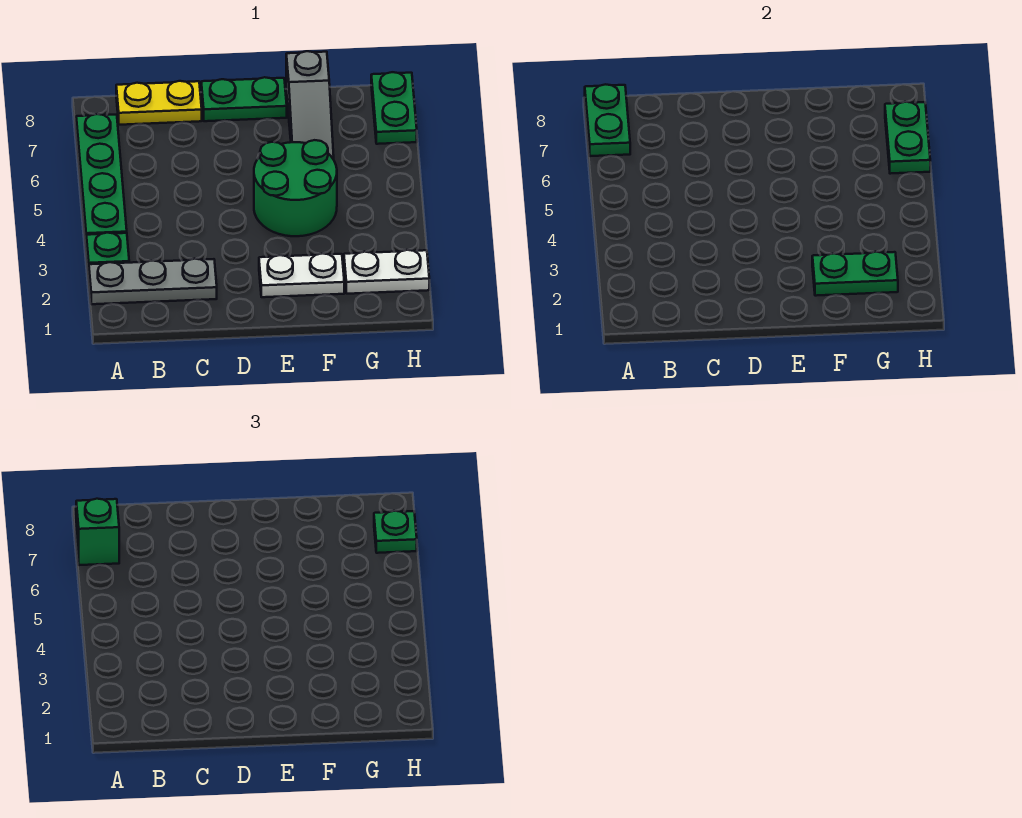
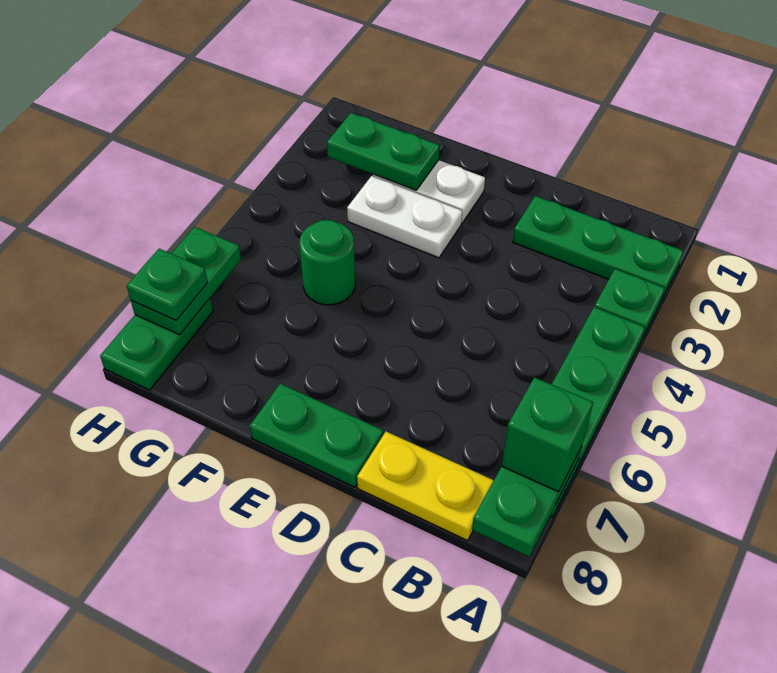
grey 1x3 plate [89,259,217,304] -> green 1x3 plate [513,196,683,298]
green 2x2 round brick [254,140,337,236] -> green 1x1 round brick [299,220,355,305]
grey 1x3 slope [286,51,334,160] -> none
white 1x2 plate [344,250,429,294] -> white 1x2 plate moved to [347,176,462,258]

